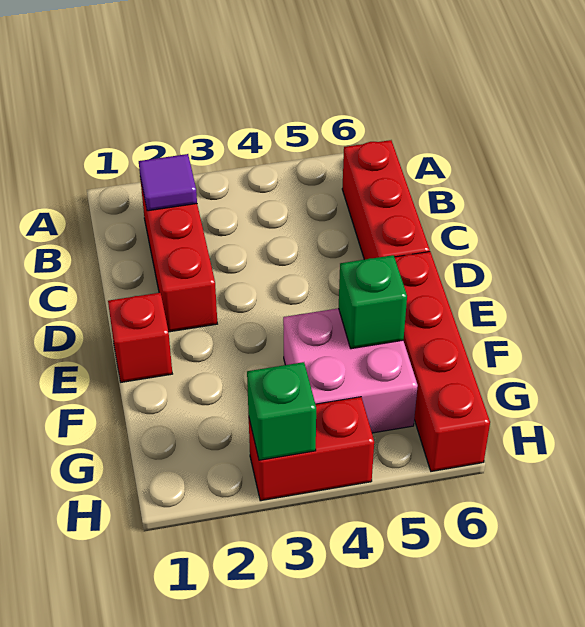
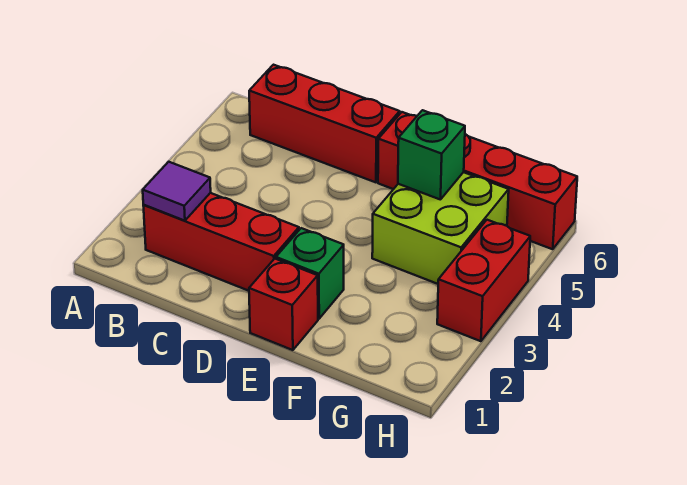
pink 2x2 brick [283,308,418,433] -> lime 2x2 brick [372,172,509,284]
green 1x1 brick [247,362,316,460] -> green 1x1 brick moved to [276,228,344,319]

